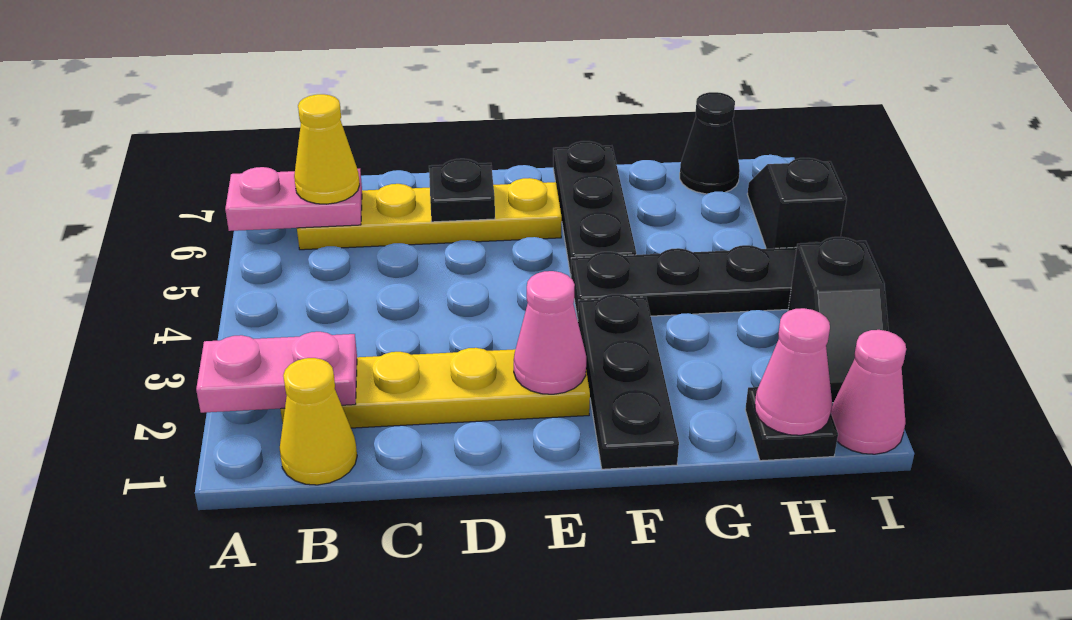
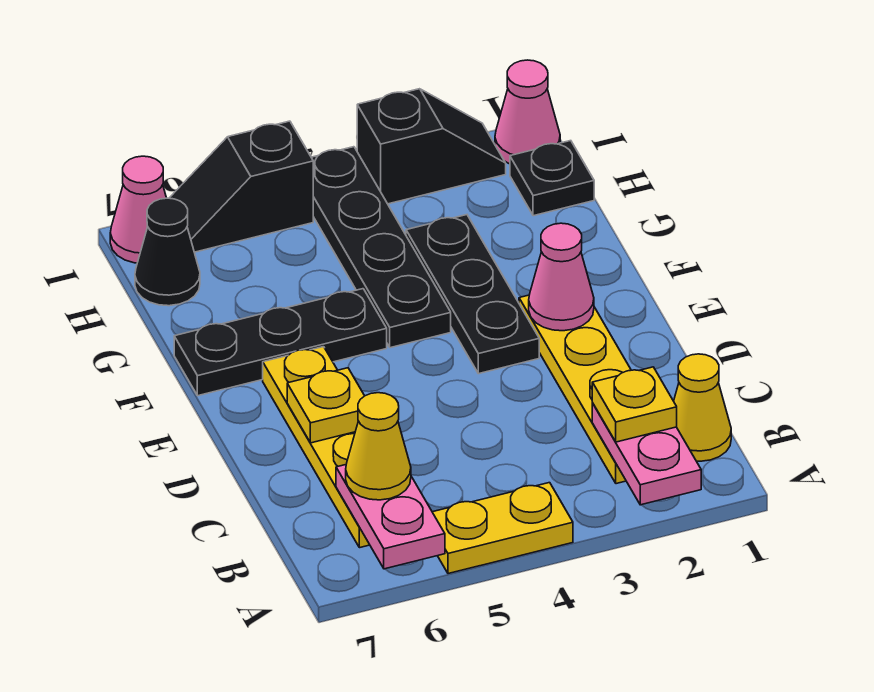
none -> yellow 1x2 plate [433,483,573,574]
none -> yellow 1x1 plate [592,367,677,442]
black 1x1 plate [429,159,495,222] -> yellow 1x1 plate [287,368,364,443]
black 1x3 plate [578,294,679,469] -> black 1x3 plate turned to [406,215,539,374]
pink 1x1 cone [755,308,832,435] -> pink 1x1 cone moved to [110,156,166,263]

